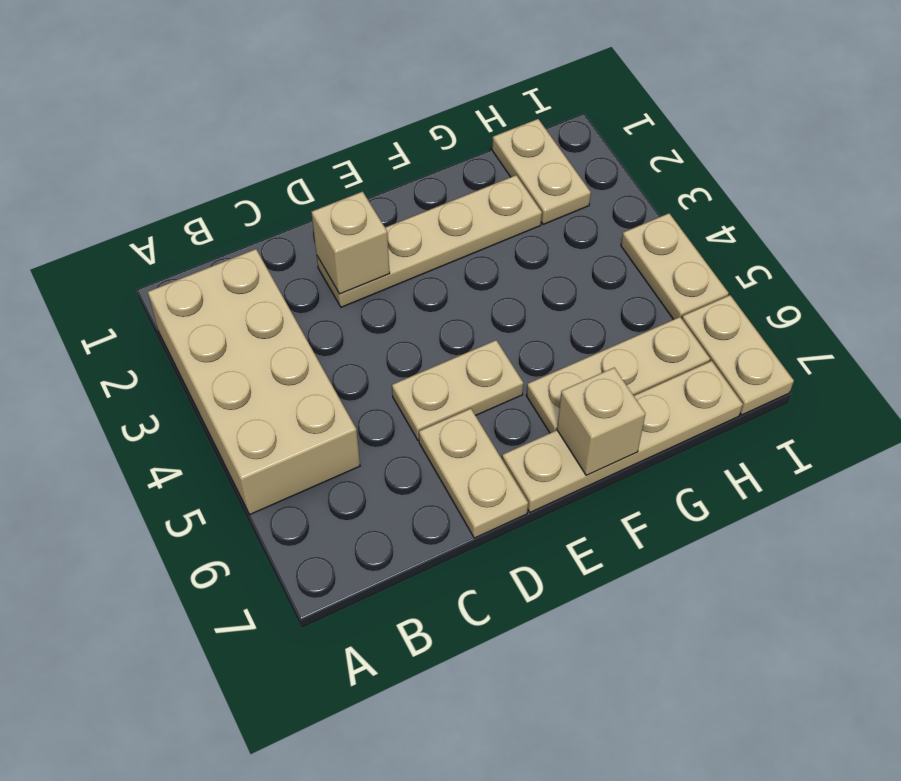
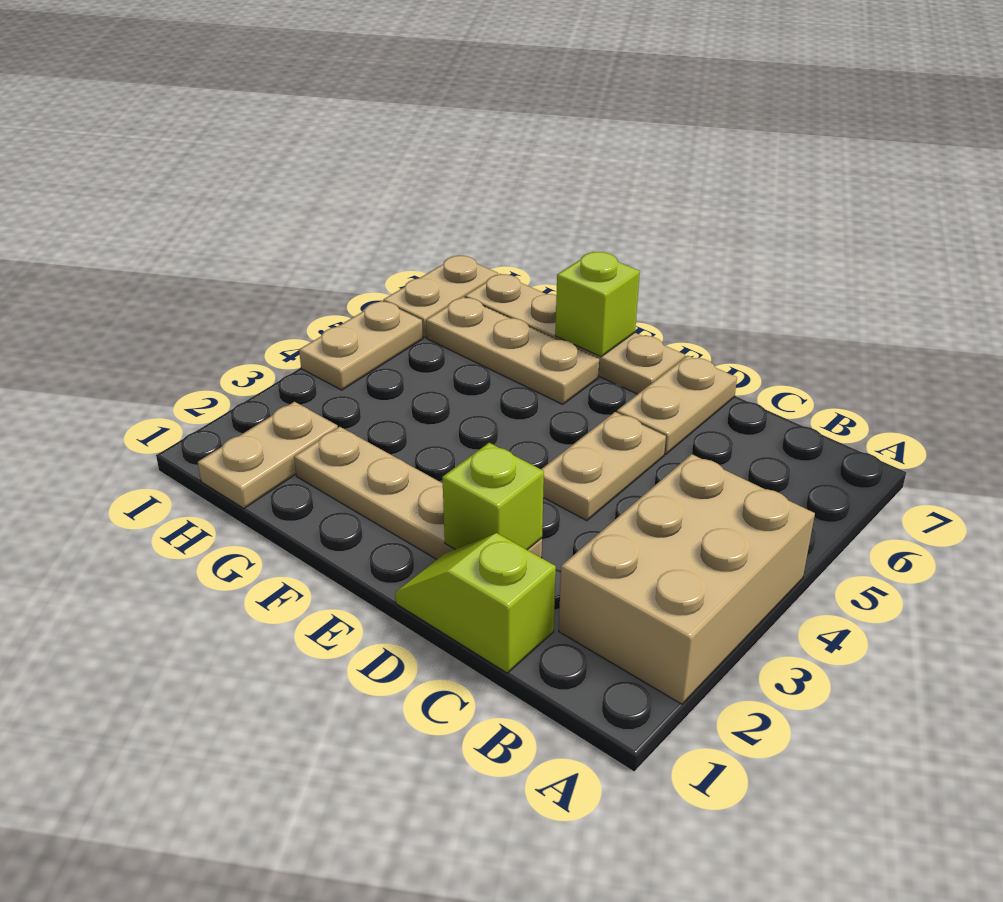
tan 2x4 brick [148,249,360,515] -> tan 2x3 brick [559,454,815,704]
none -> lime 1x2 slope [395,533,556,673]
tan 1x1 brick [311,192,390,294] -> lime 1x1 brick [442,443,544,550]
tan 1x2 plate [392,340,523,441] -> tan 1x2 plate turned to [541,412,666,521]
tan 1x1 brick [557,368,645,475] -> lime 1x1 brick [555,252,640,357]

